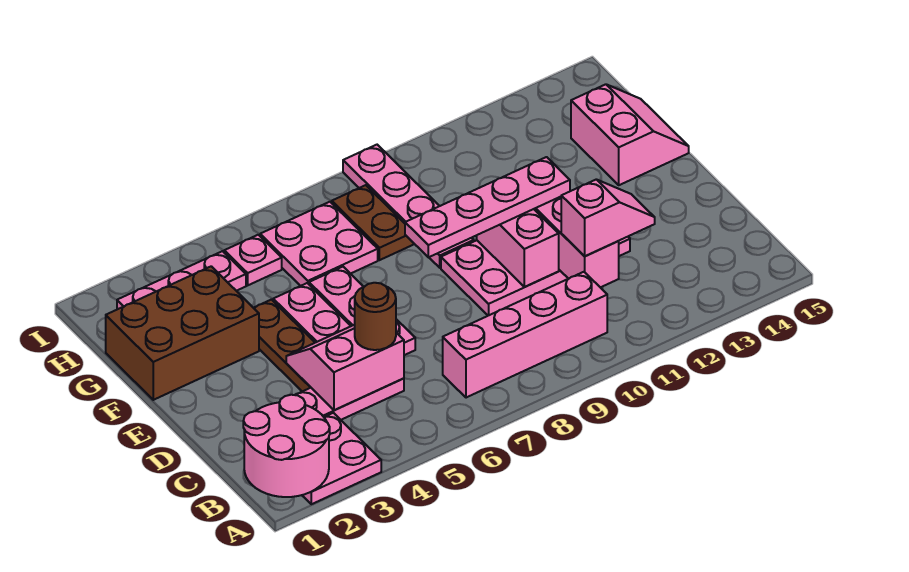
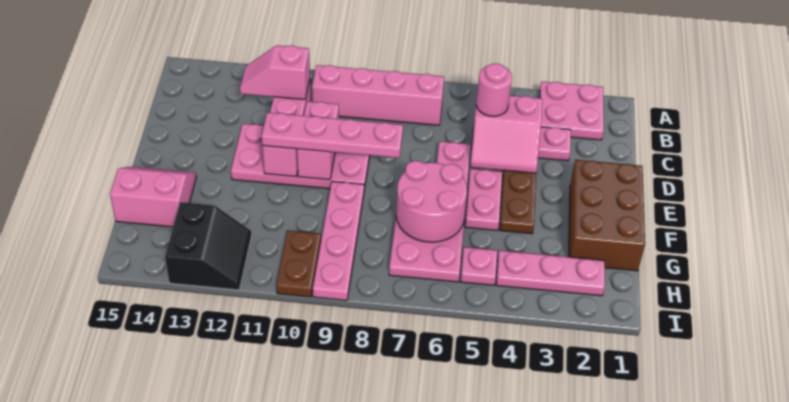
pink 2x2 round brick [243,395,330,497] -> pink 2x2 round brick moved to [396,161,467,242]
brown 1x1 round brick [355,283,396,350] -> pink 1x1 round brick [476,63,512,116]
brown 2x3 brick [106,266,259,400] -> brown 2x3 brick turned to [569,160,645,271]
pink 2x2 slope [571,84,689,185] -> pink 2x2 slope turned to [110,167,196,227]
brown 1x2 plate [332,185,414,260] -> brown 1x2 plate moved to [276,231,321,297]
none -> black 2x2 slope [165,202,252,290]

